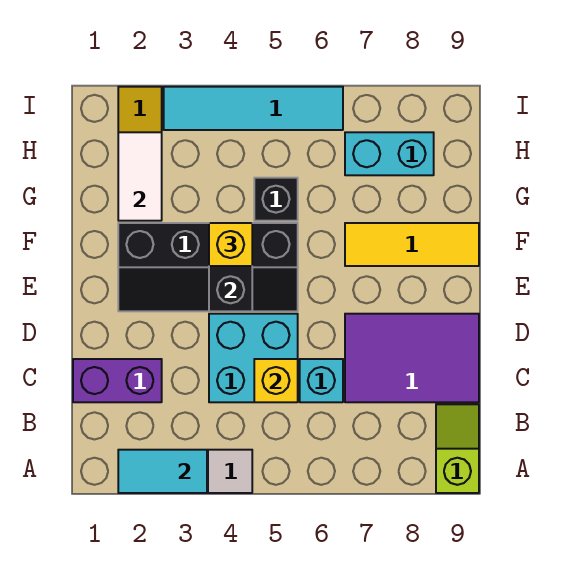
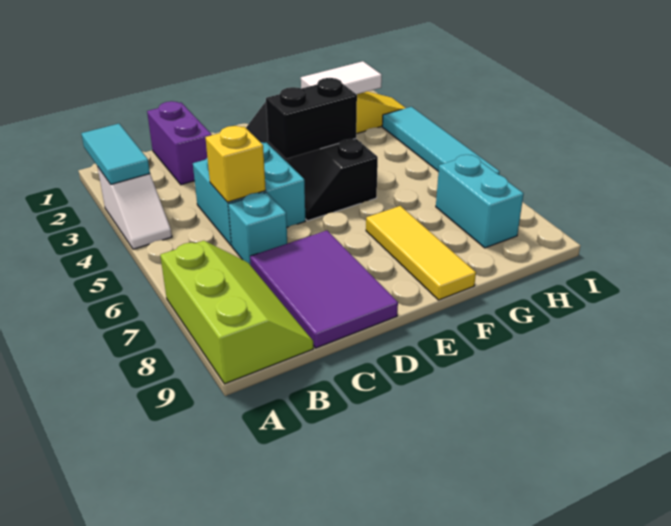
lime 1x2 slope [436,404,479,493] -> lime 2x3 slope [160,241,313,384]
yellow 1x1 brick [209,223,252,266] -> none
black 1x1 brick [254,178,298,221] -> none

